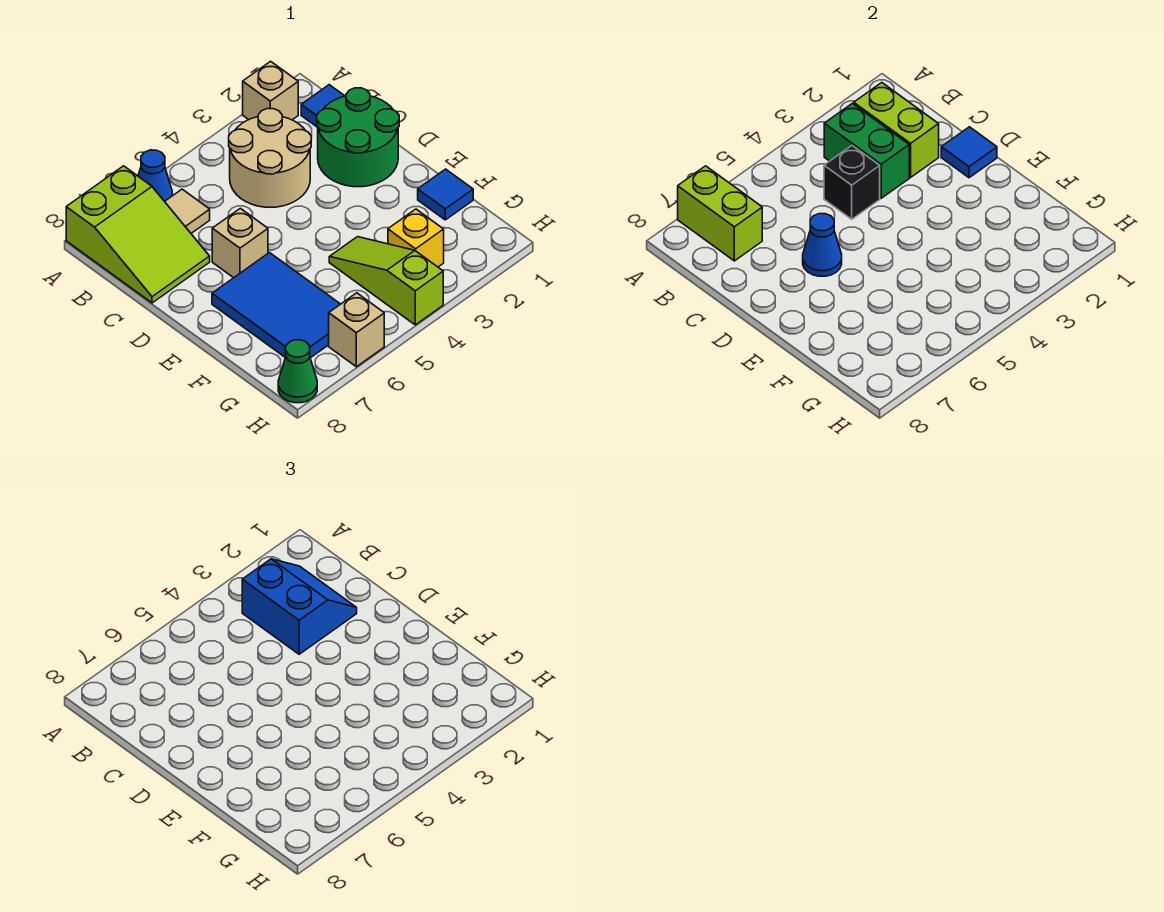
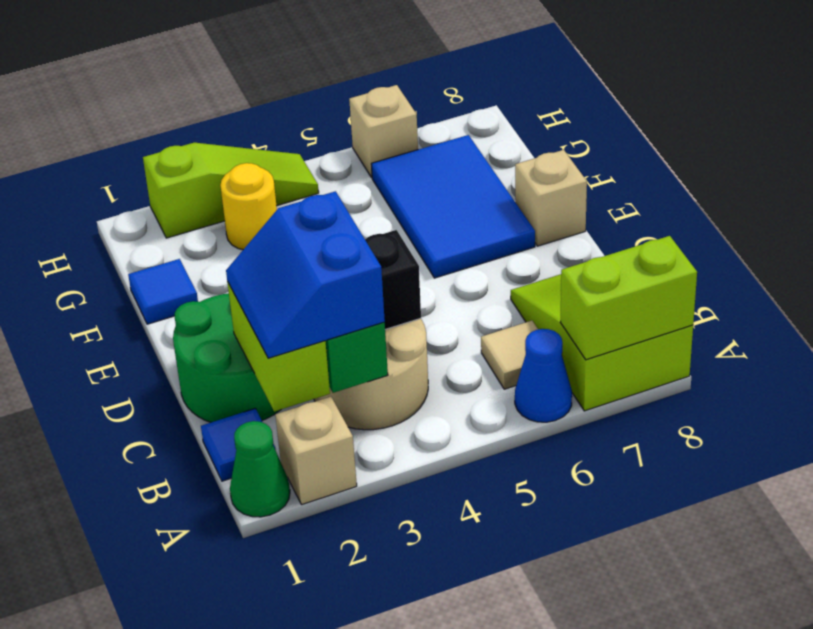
lime 1x2 brick [678,166,762,261] -> lime 1x2 brick turned to [560,236,697,360]
blue 1x1 tile [941,127,997,178] -> none
tan 1x1 brick [212,208,268,278] -> tan 1x1 brick moved to [515,150,587,246]
blue 1x1 cone [803,214,842,276] -> none
lime 1x3 slope [329,237,443,325] -> lime 1x3 slope turned to [143,143,319,238]
yellow 1x1 brick [388,209,444,267] -> yellow 1x1 round brick [220,163,277,250]
green 1x1 cone [278,340,317,403] -> green 1x1 cone moved to [230,421,290,517]

